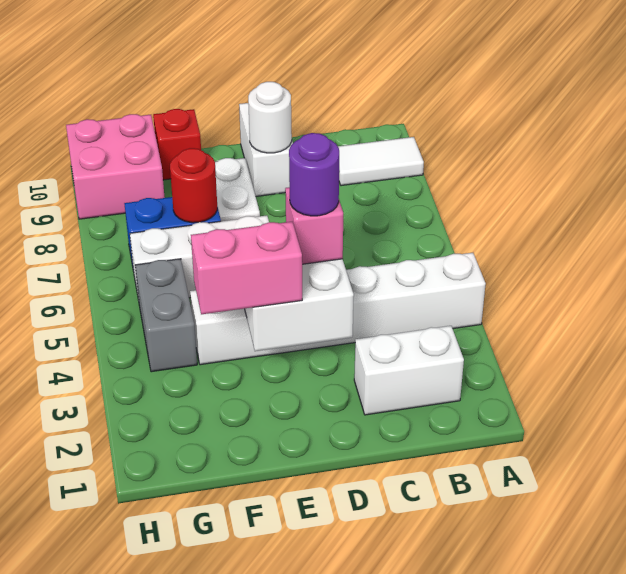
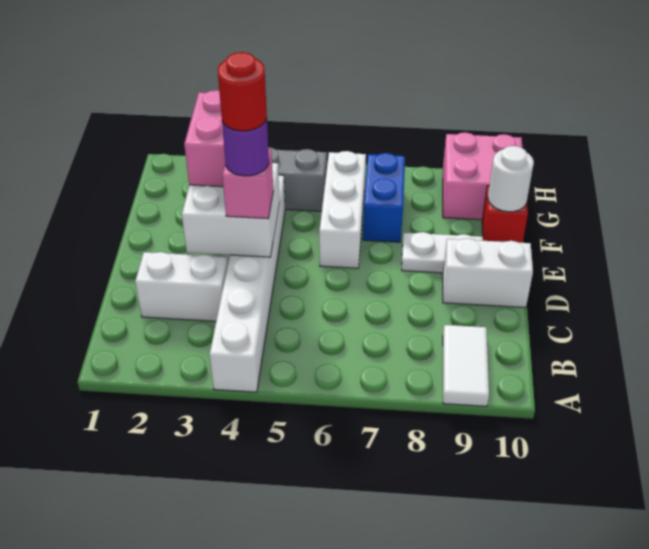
white 1x2 brick [354,326,464,415] -> white 1x2 brick turned to [135,252,228,321]
white 1x1 round brick [248,82,292,153] -> white 1x1 round brick moved to [488,146,534,212]
red 1x1 round brick [170,148,217,223] -> red 1x1 round brick moved to [218,52,267,131]

